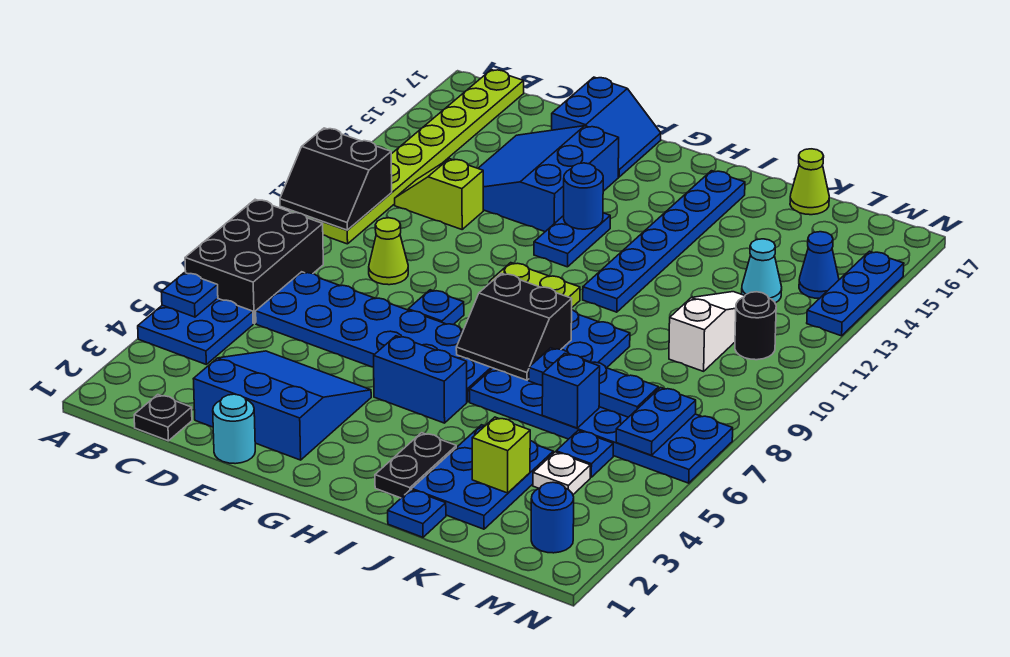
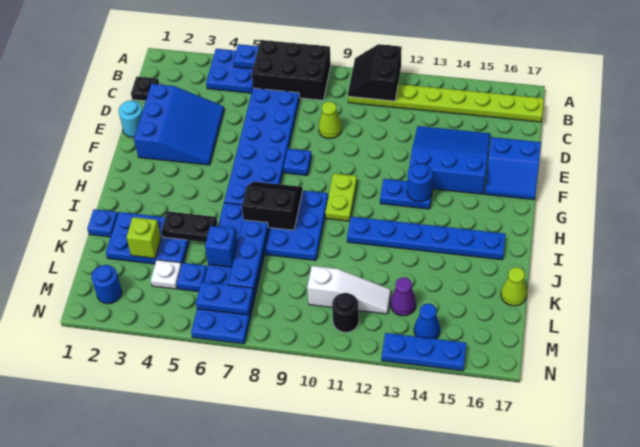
lime 1x2 slope [395,159,483,229] -> none
blue 1x2 brick [374,336,467,423] -> none
black 2x2 slope [456,273,572,380] -> black 2x2 slope turned to [242,182,303,230]
black 1x2 plate [375,433,456,498] -> black 1x2 plate moved to [161,211,217,242]
cyan 1x1 cone [742,239,782,303] -> purple 1x1 cone [390,277,416,316]

